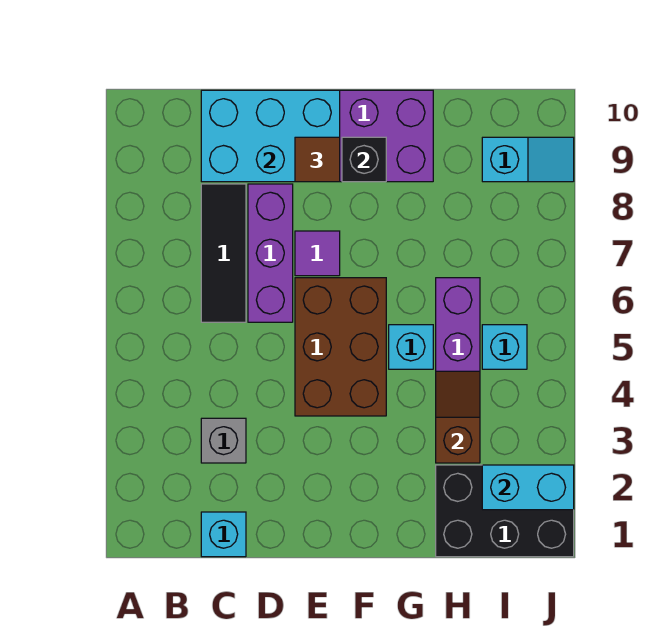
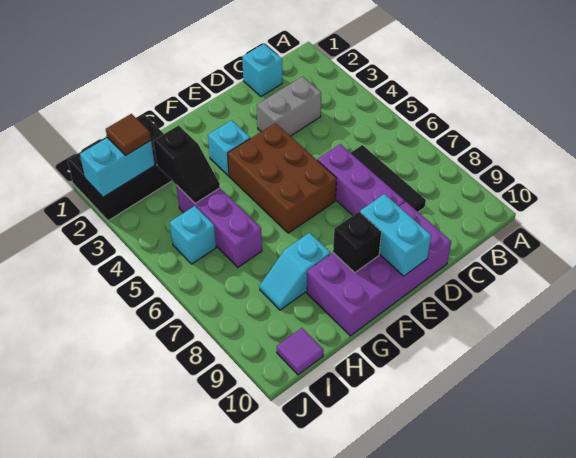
grey 1x1 brick [201,418,246,463] -> grey 1x2 brick [257,77,321,136]
cyan 2x3 brick [201,90,340,182] -> cyan 1x2 brick [360,194,431,276]
purple 1x1 tile [295,231,340,276] -> purple 1x1 tile moved to [277,328,324,375]
brown 1x1 tile [295,137,340,182] -> brown 1x1 tile moved to [106,114,151,155]
cyan 1x1 brick [389,325,433,369] -> cyan 1x1 brick moved to [208,120,250,176]
brown 1x2 slope [436,371,480,463] -> black 1x2 slope [154,125,220,203]
cyan 1x2 slope [482,137,574,182] -> cyan 1x2 slope moved to [259,233,331,310]

